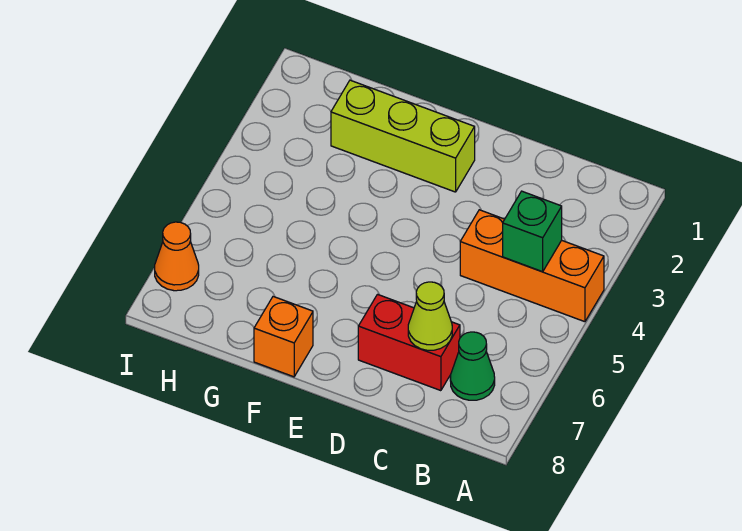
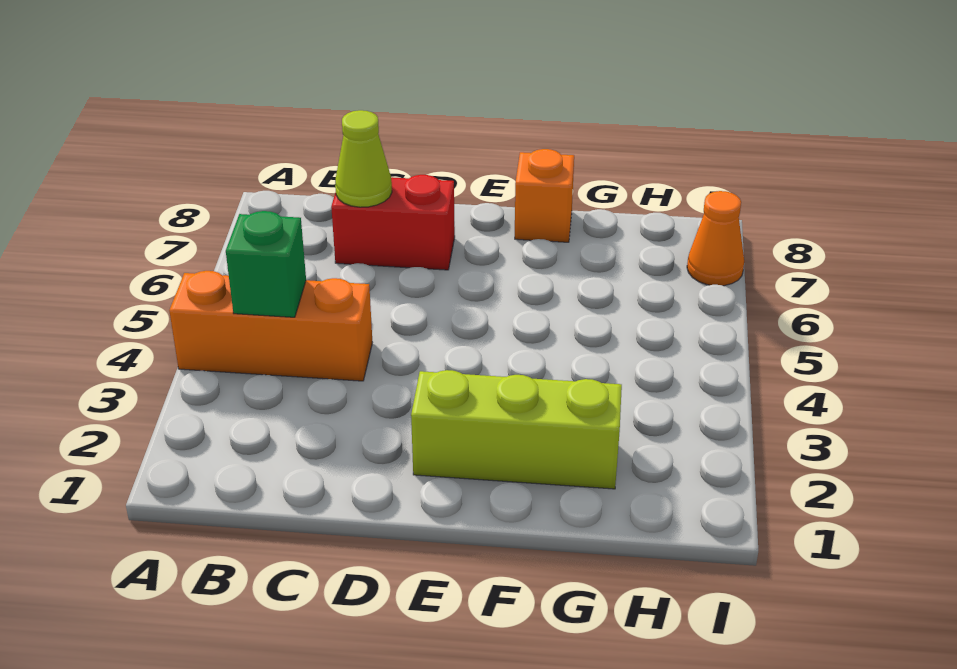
green 1x1 cone [450,332,495,400] -> none

